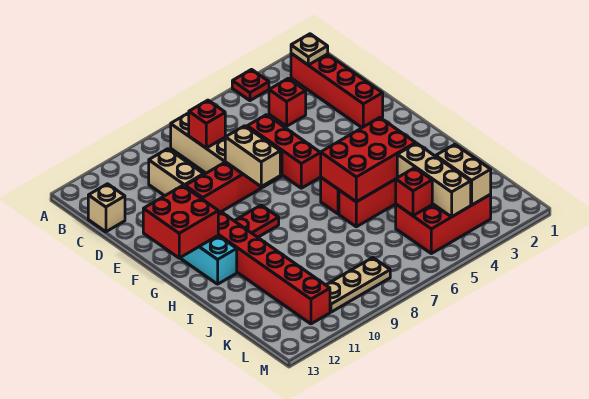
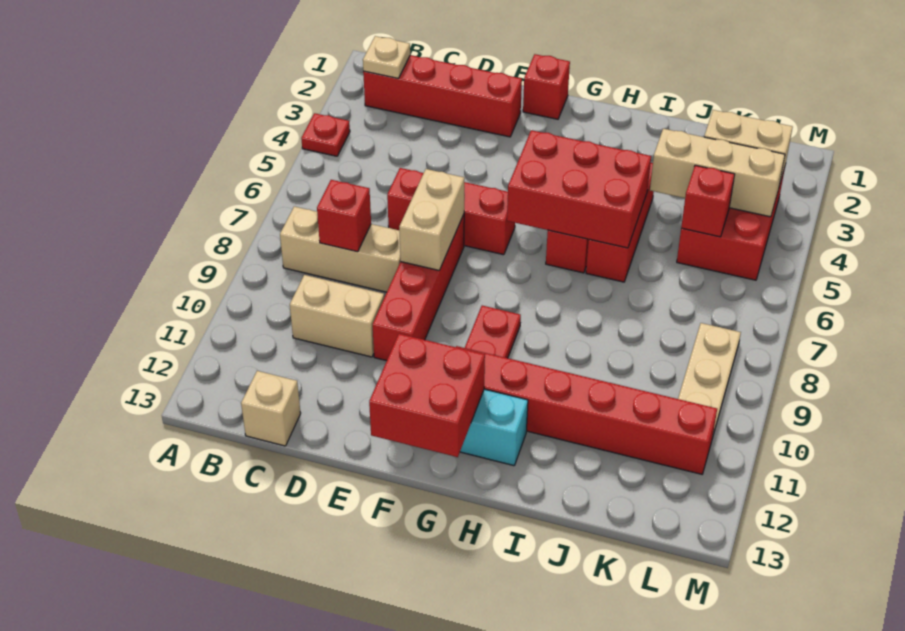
red 1x1 brick [269,78,306,126] -> red 1x1 brick moved to [523,54,570,119]
tan 1x2 brick [225,126,280,186] -> tan 1x2 brick turned to [399,169,464,270]
red 2x3 brick [321,118,416,202] -> red 2x3 brick turned to [507,130,651,248]

